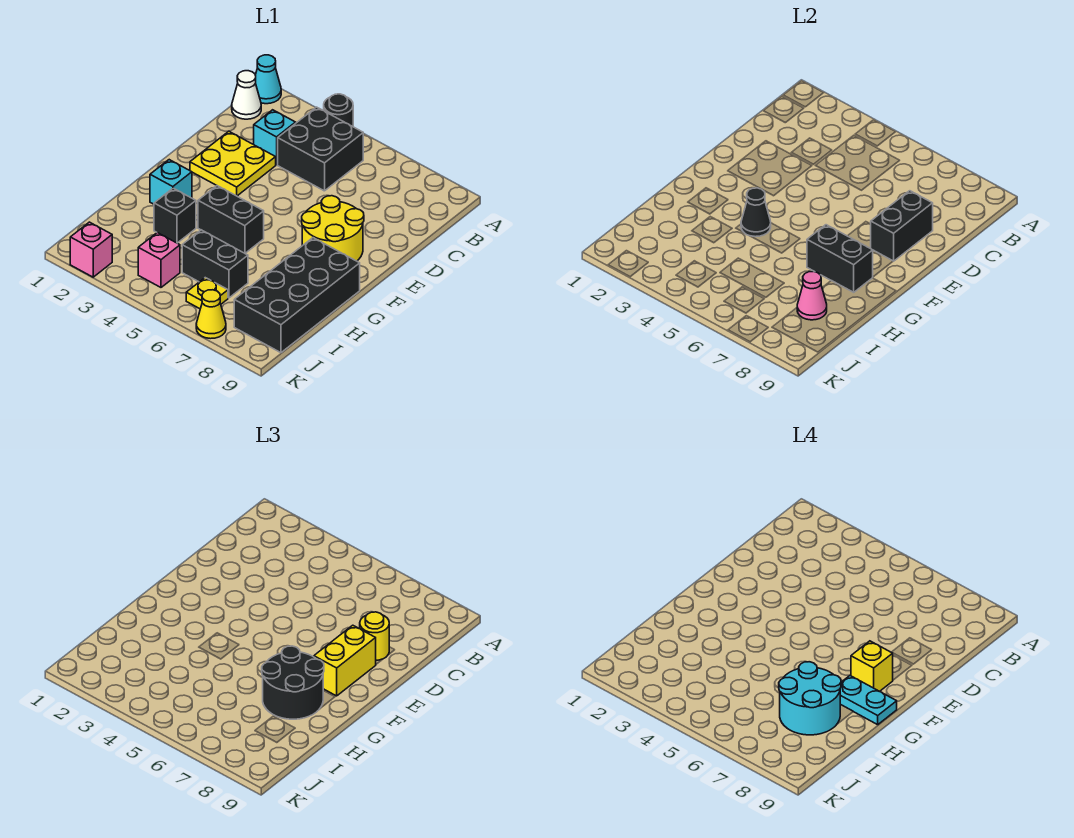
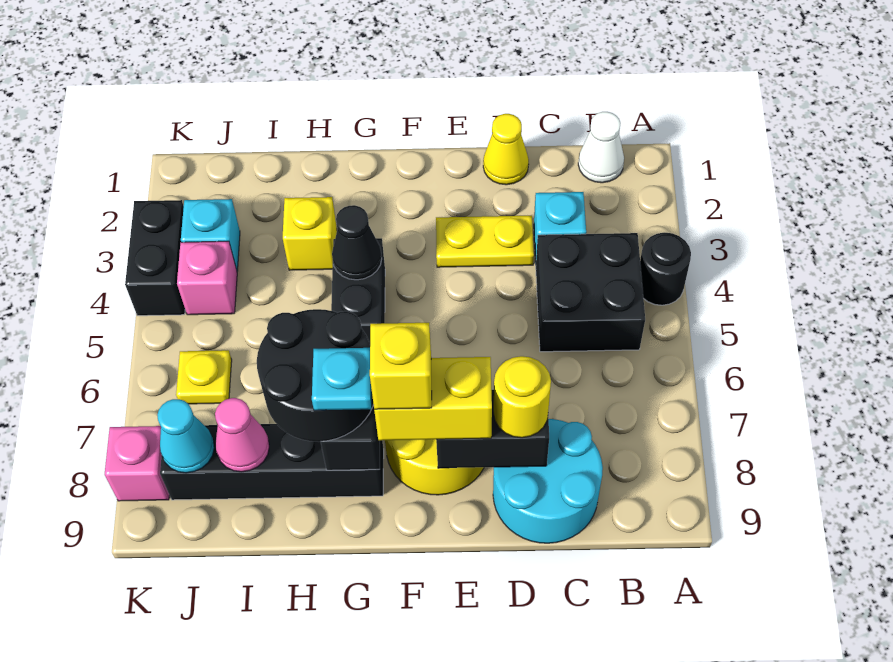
cyan 1x1 cone [255,55,281,104] -> cyan 1x1 cone moved to [157,399,214,473]
yellow 2x2 plate [190,131,276,196] -> yellow 1x2 plate [436,215,534,267]
cyan 1x1 brick [150,160,192,204] -> cyan 1x1 brick moved to [181,199,240,271]
black 2x4 brick [234,238,360,353] -> black 1x4 brick [160,424,384,500]
cyan 1x2 plate [840,676,897,725] -> cyan 1x1 plate [312,348,372,410]
black 1x1 brick [154,188,196,243] -> yellow 1x1 brick [283,197,337,270]
cyan 2x2 round brick [779,662,841,735] -> cyan 2x2 round brick moved to [493,419,603,543]
black 1x2 brick [182,230,248,298] -> black 1x2 brick moved to [125,200,185,316]
pink 1x1 brick [70,222,112,277] -> pink 1x1 brick moved to [105,426,169,501]
yellow 1x1 cone [196,290,226,339] -> yellow 1x1 cone moved to [483,114,529,185]

